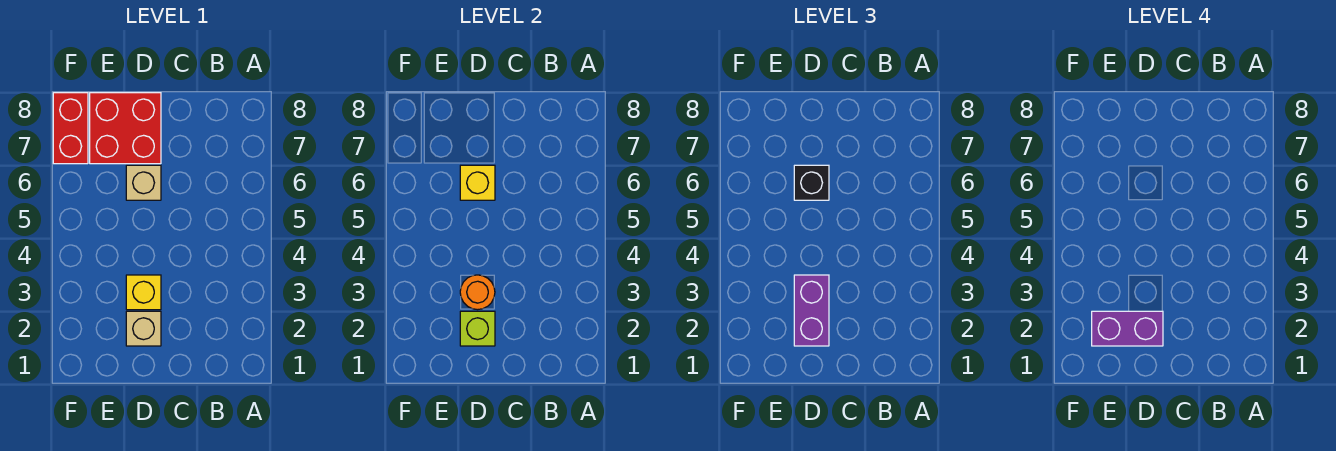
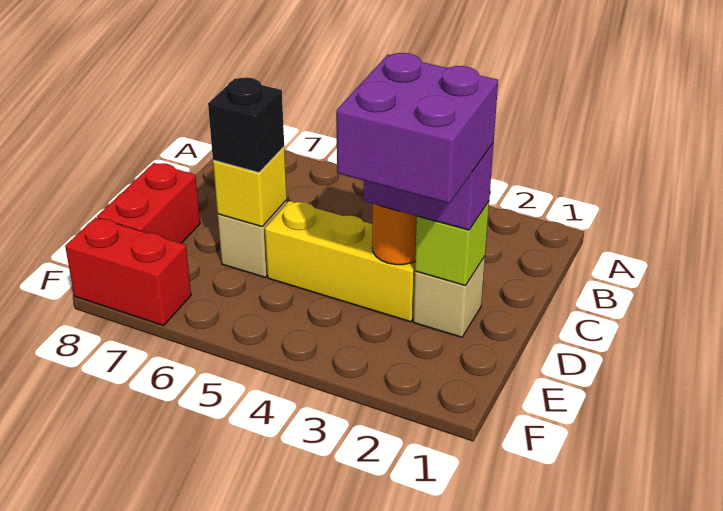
purple 1x2 brick [1092,311,1163,346] -> purple 2x2 brick [336,53,498,203]
yellow 1x1 brick [126,275,161,310] -> yellow 1x3 brick [265,201,415,322]
red 2x2 brick [90,93,161,164] -> red 1x2 brick [97,163,200,243]

